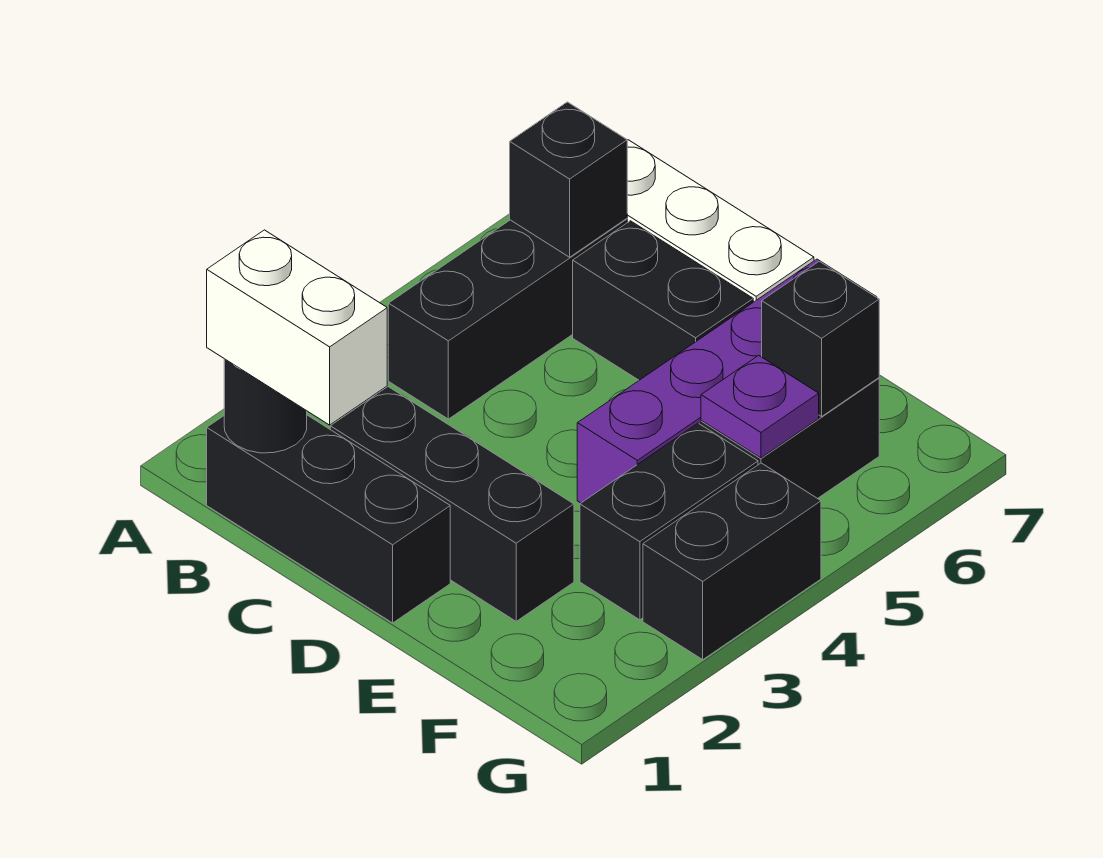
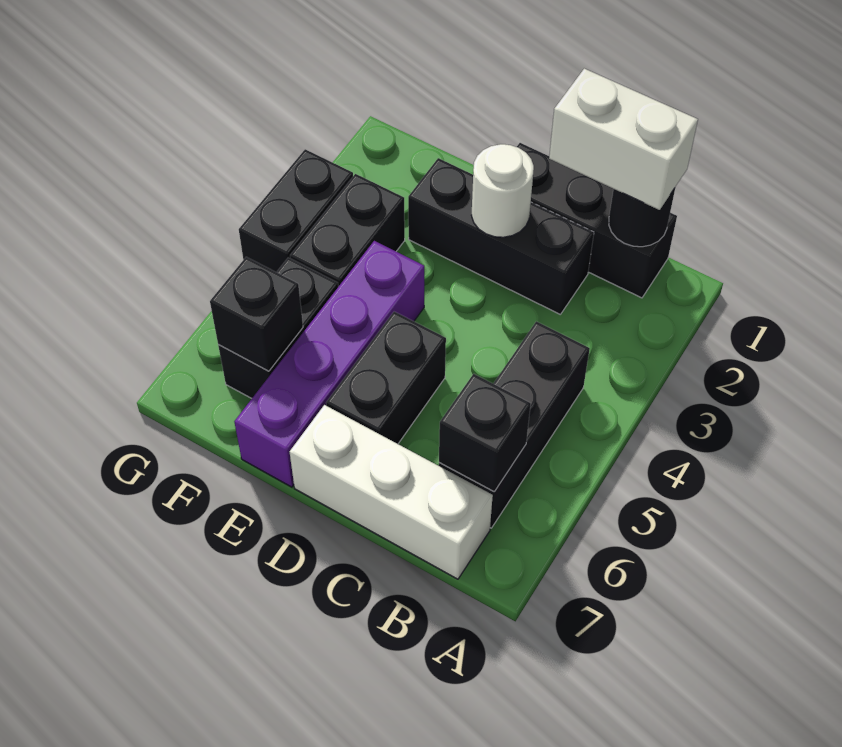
black 1x2 brick [573,221,753,380] -> black 1x2 brick turned to [326,312,446,444]
none -> white 1x1 round brick [471,144,534,237]
purple 1x1 plate [701,355,819,458] -> none

